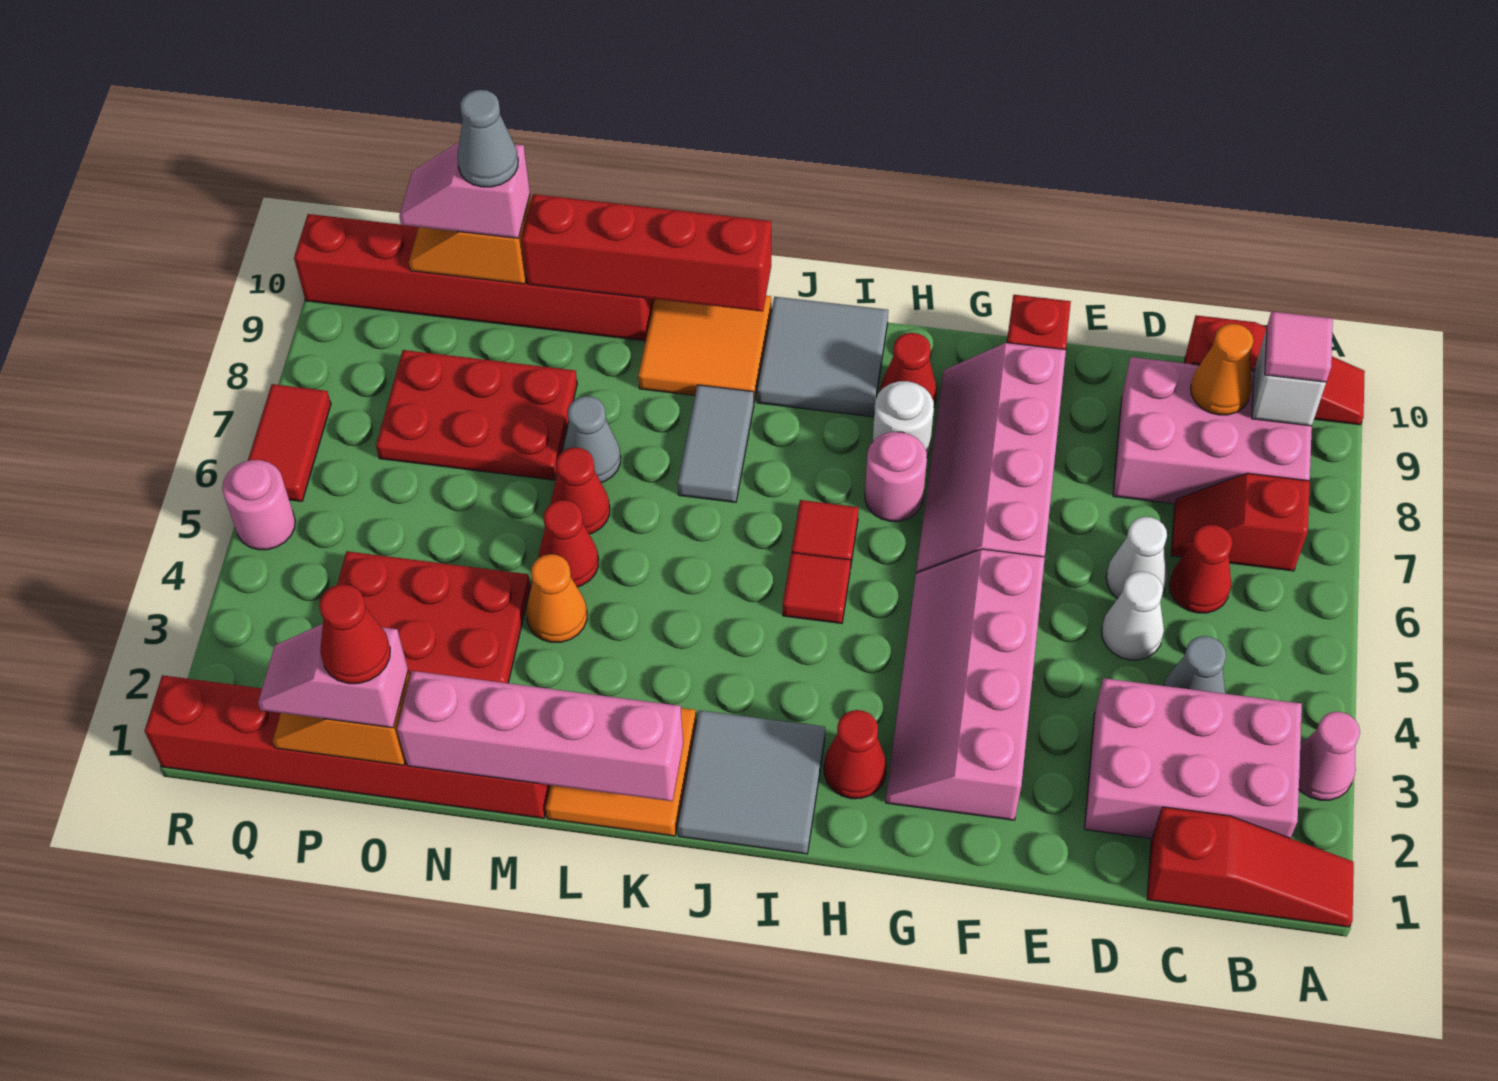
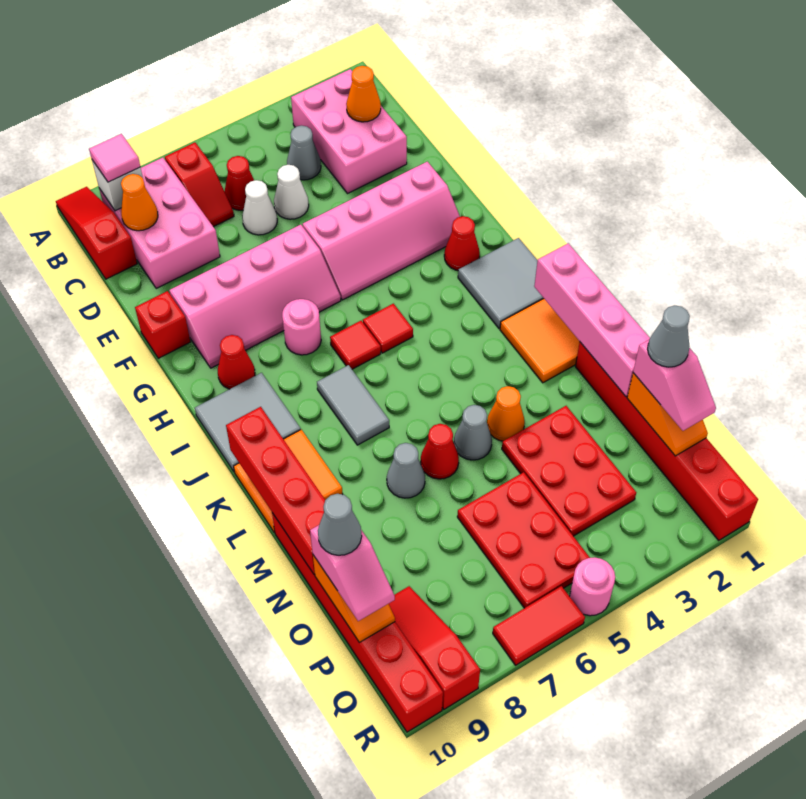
red 1x3 slope [1147,807,1354,927] -> red 1x3 slope moved to [389,586,480,709]
pink 1x1 cone [1299,712,1360,800] -> none
none -> orange 1x1 cone [346,66,381,122]
white 1x1 round brick [873,381,934,457] -> none
grey 1x2 tile [678,385,754,502] -> grey 1x2 tile turned to [317,365,389,445]
red 1x1 cone [539,500,599,587] -> grey 1x1 cone [454,405,492,460]
red 2x3 plate [376,350,577,480] -> red 2x3 plate moved to [457,472,590,608]
red 1x1 cone [319,584,390,684] -> grey 1x1 cone [648,306,690,367]

